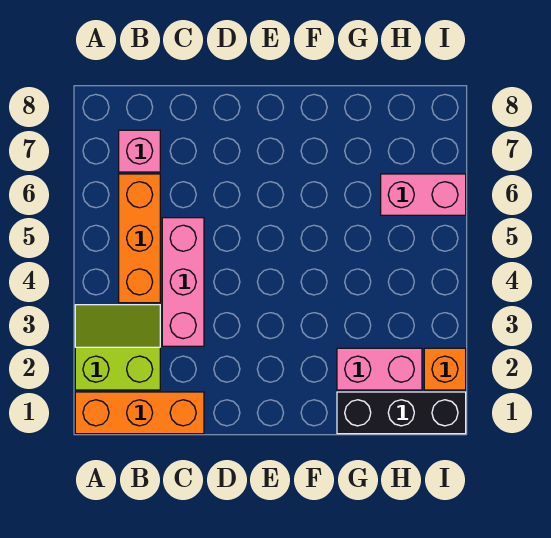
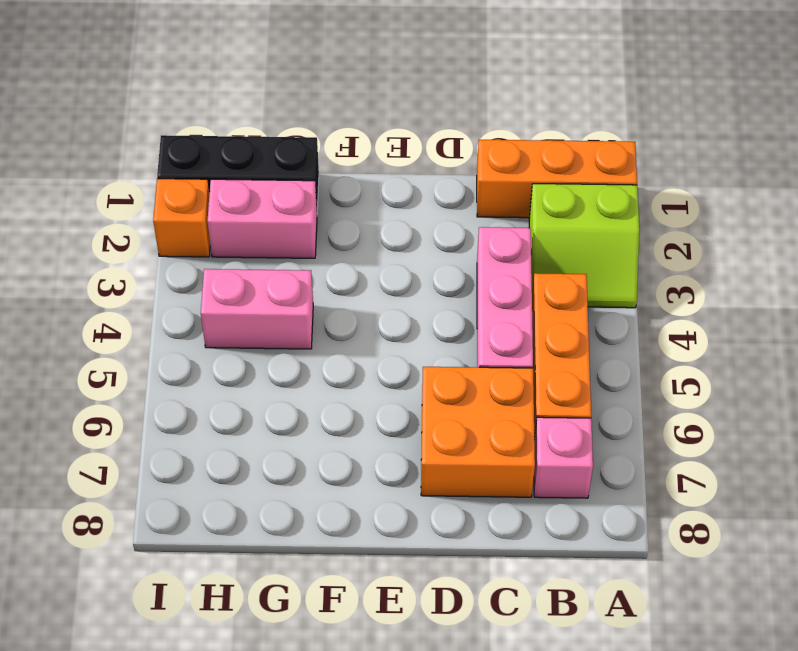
none -> orange 2x2 brick [421,367,535,497]
pink 1x2 brick [381,174,466,215] -> pink 1x2 brick moved to [201,269,313,349]

